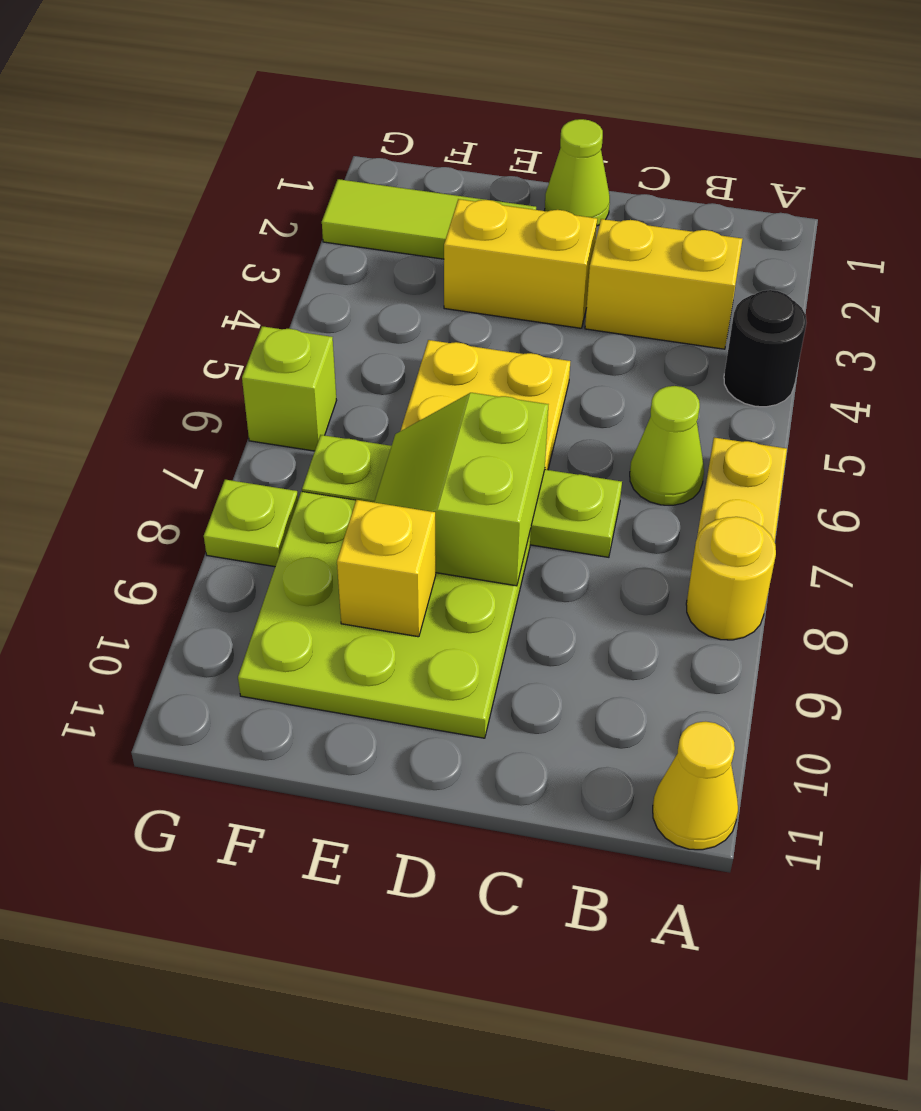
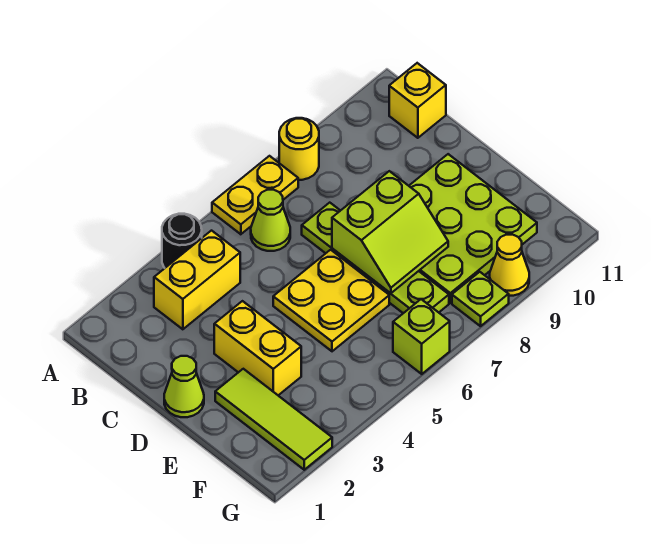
yellow 1x1 cone [653,722,738,850] -> yellow 1x1 cone moved to [490,235,529,296]
yellow 1x2 brick [585,219,742,349] -> yellow 1x2 brick turned to [154,231,240,329]
yellow 1x1 brick [337,500,436,637] -> yellow 1x1 brick moved to [389,63,446,138]

